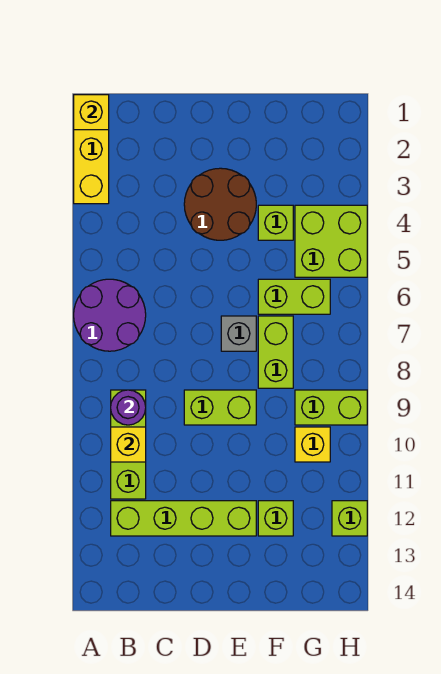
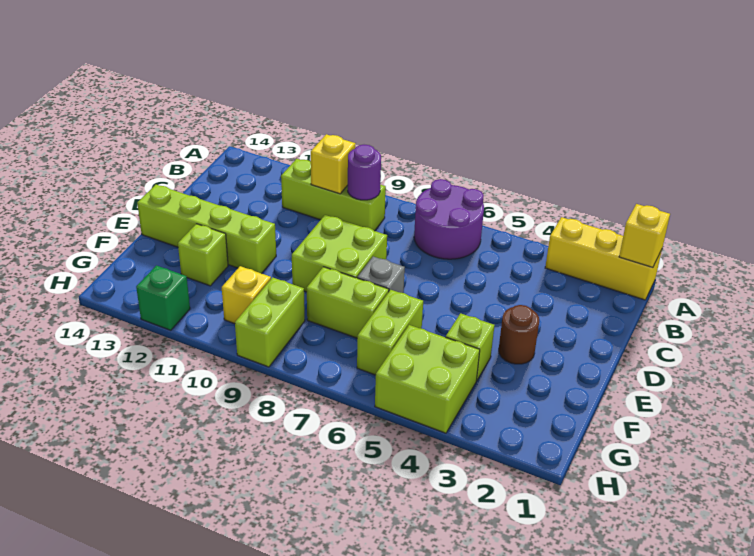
lime 1x4 brick [111,501,256,536] -> lime 1x4 brick turned to [137,185,276,274]
brown 2x2 round brick [184,168,256,240] -> brown 1x1 round brick [499,305,539,364]
lime 1x2 brick [184,390,256,425] -> lime 2x2 brick [292,215,387,292]
lime 1x1 brick [332,501,367,536] -> green 1x1 brick [136,266,190,330]

